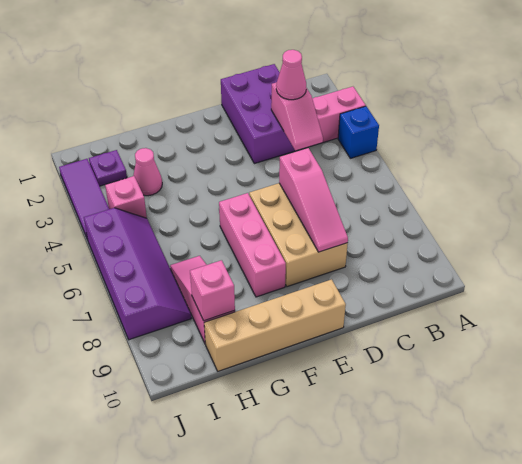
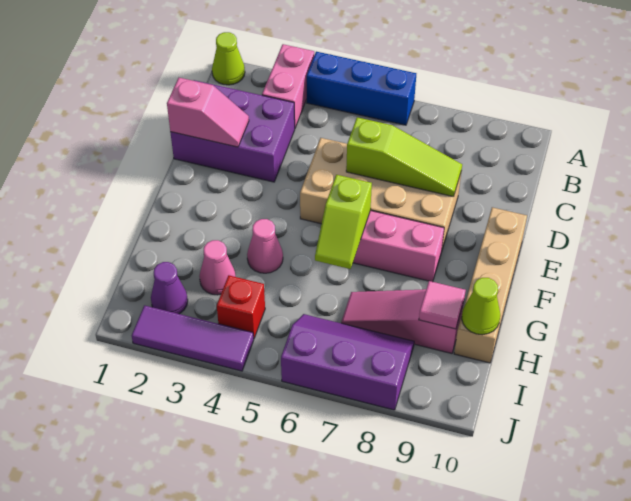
none -> lime 1x1 cone [212,32,245,85]
blue 1x1 brick [338,106,379,158] -> blue 1x3 brick [307,52,416,125]
pink 1x2 slope [271,82,323,151] -> pink 1x2 slope moved to [167,78,249,147]
pink 1x1 cone [276,50,306,100] -> pink 1x1 cone moved to [247,219,283,273]
tan 2x3 brick [249,183,348,287] -> tan 2x4 brick [300,138,461,249]
pink 1x3 slope [279,148,348,252] -> lime 1x3 slope [346,117,462,197]
none -> lime 1x2 slope [315,175,372,269]
pink 1x1 brick [190,260,235,321] -> pink 1x1 tile [419,281,466,329]
none -> lime 1x1 cone [462,278,500,335]
purple 1x1 plate [89,150,127,186] -> purple 1x1 cone [151,262,188,314]
pink 1x1 brick [105,176,147,218] -> red 1x1 brick [217,275,265,339]
purple 2x4 slope [84,208,192,340] -> purple 2x3 slope [281,314,414,410]

